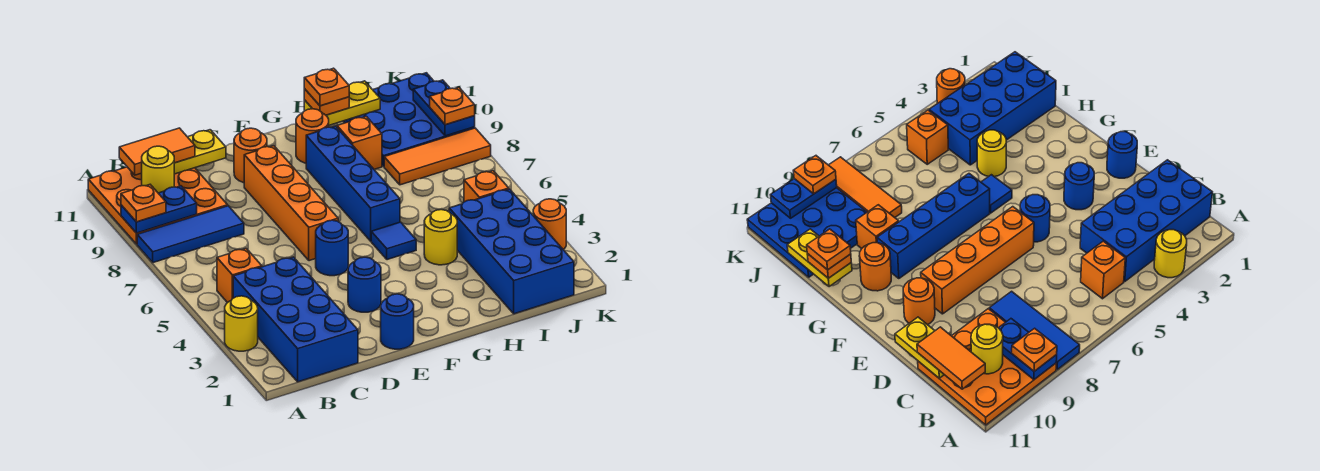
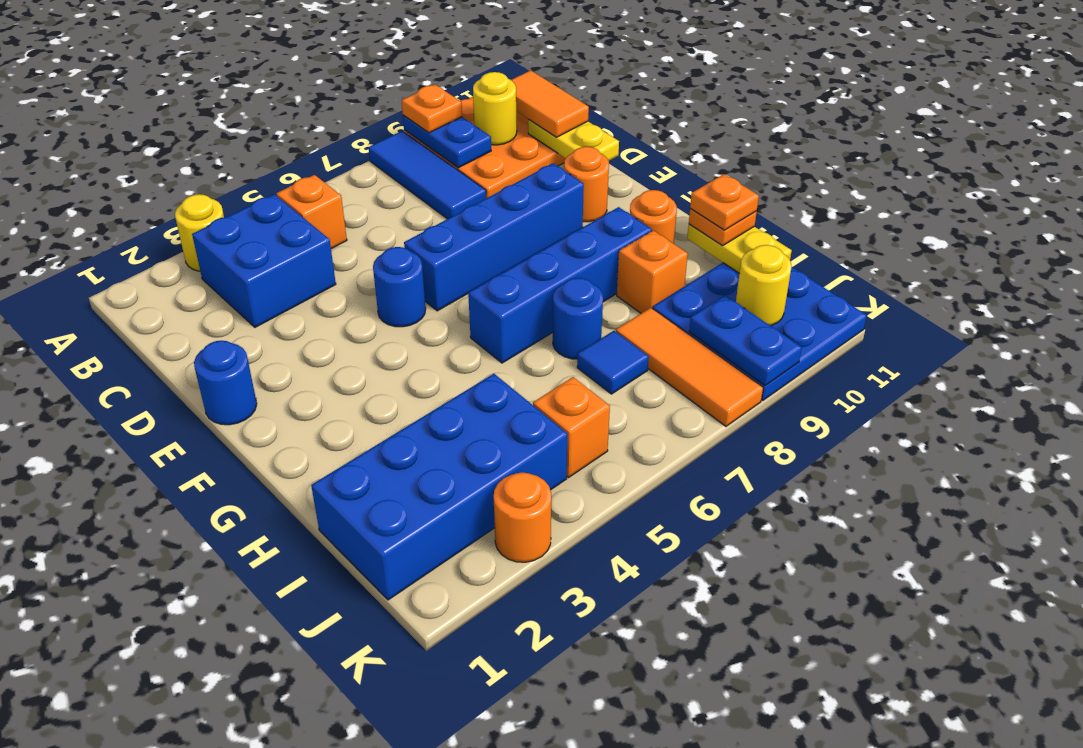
blue 2x4 brick [233,257,358,382] -> blue 2x2 brick [192,194,336,327]
blue 1x1 round brick [348,257,381,312] -> blue 1x1 round brick moved to [553,278,603,359]
orange 1x4 brick [244,146,338,261] -> blue 1x4 brick [404,163,584,311]
blue 1x1 tile [371,222,416,260] -> blue 1x1 tile moved to [577,331,649,394]
yellow 1x1 round brick [424,210,457,265] -> yellow 1x1 round brick moved to [736,245,791,326]
blue 1x2 plate [413,80,475,136] -> blue 1x2 plate turned to [689,295,802,385]
orange 1x1 plate [430,87,475,125] -> none

